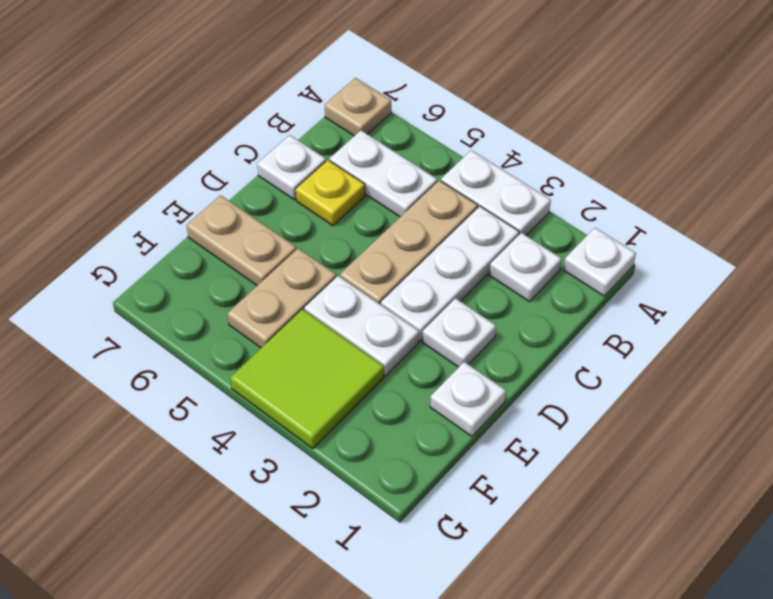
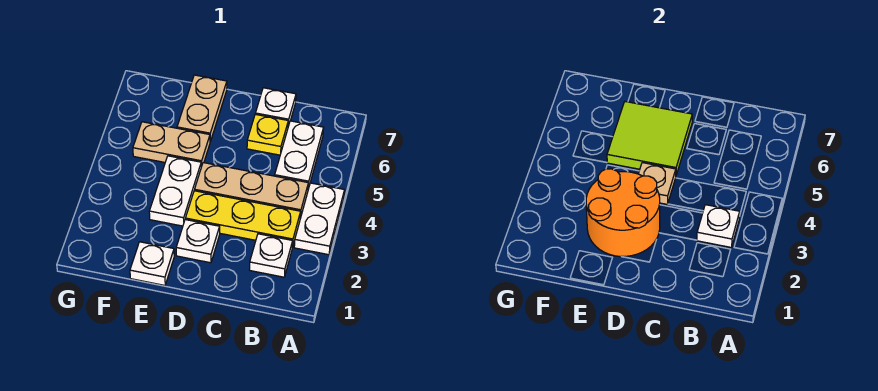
white 1x1 plate [564,228,636,296] -> white 1x1 plate moved to [697,205,740,247]
tan 1x1 plate [325,78,391,136] -> tan 1x1 plate moved to [638,163,676,204]
white 1x3 plate [381,206,519,341] -> yellow 1x3 plate [185,191,301,247]
none -> orange 2x2 round brick [586,169,660,257]
lime 2x2 tile [230,309,384,448] -> lime 2x2 tile moved to [607,102,692,175]

